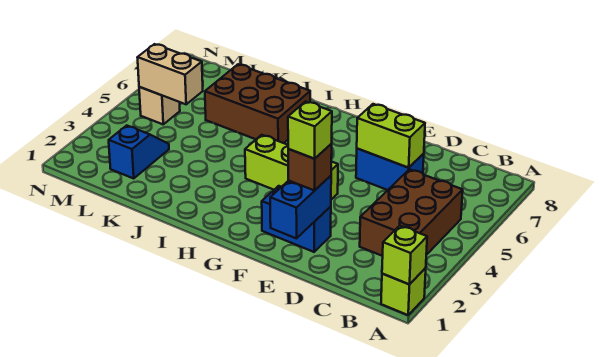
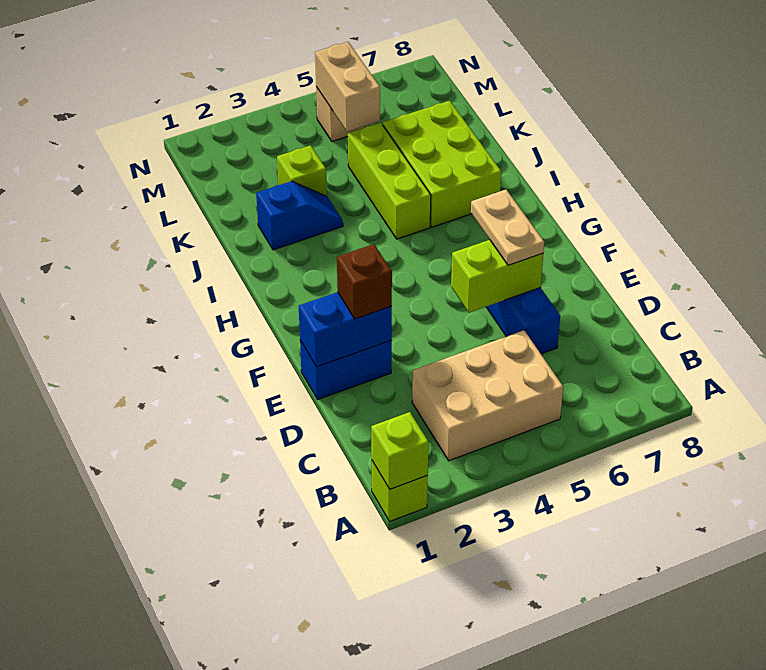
brown 2x3 brick [360,169,463,256] -> tan 2x3 brick [412,330,563,461]
lime 1x2 brick [357,104,425,168] -> lime 1x2 brick turned to [451,240,543,313]
blue 1x2 brick [262,186,331,252] -> blue 1x2 brick turned to [300,340,392,399]
lime 1x1 brick [288,102,332,159] -> lime 1x1 brick moved to [277,145,327,196]
none -> tan 1x2 plate [471,190,544,265]
lime 1x3 brick [245,135,338,200] -> lime 1x3 brick moved to [348,123,431,239]
brown 2x3 brick [205,64,310,143] -> lime 2x3 brick [383,101,501,227]
blue 1x2 slope [109,125,169,178] -> blue 1x2 slope moved to [256,181,343,250]

